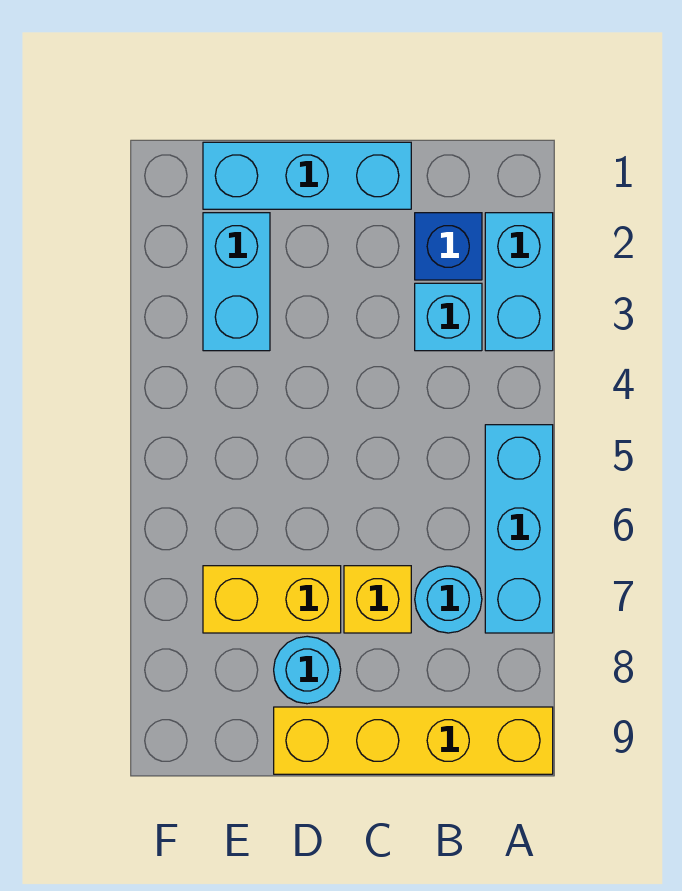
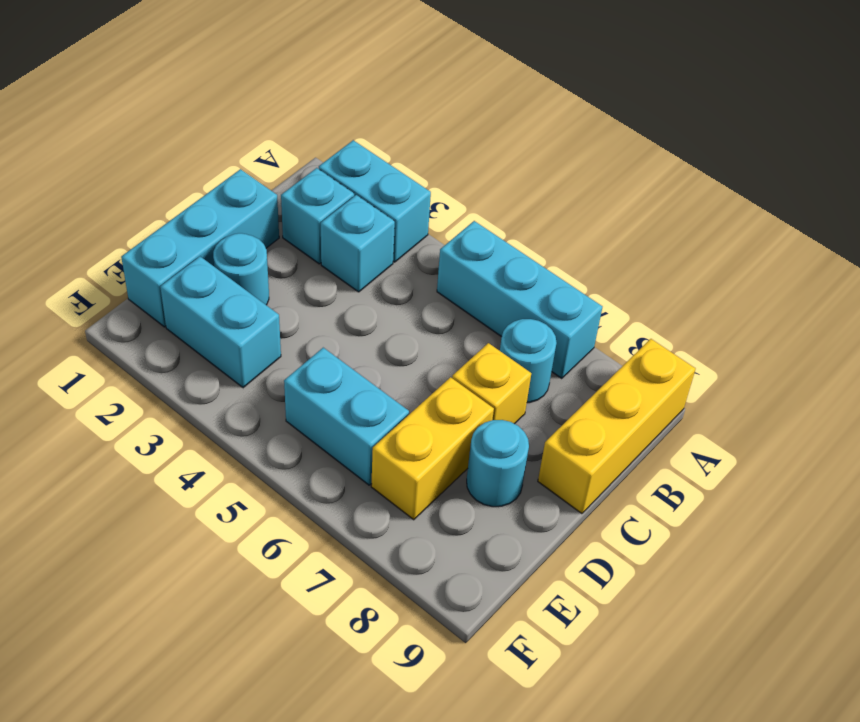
yellow 1x4 brick [274,707,553,774] -> yellow 1x3 brick [538,339,696,514]
blue 1x1 brick [415,213,482,280] -> cyan 1x1 brick [281,168,354,264]
none -> cyan 1x1 round brick [213,233,269,305]
none -> cyan 1x2 brick [284,348,409,485]

